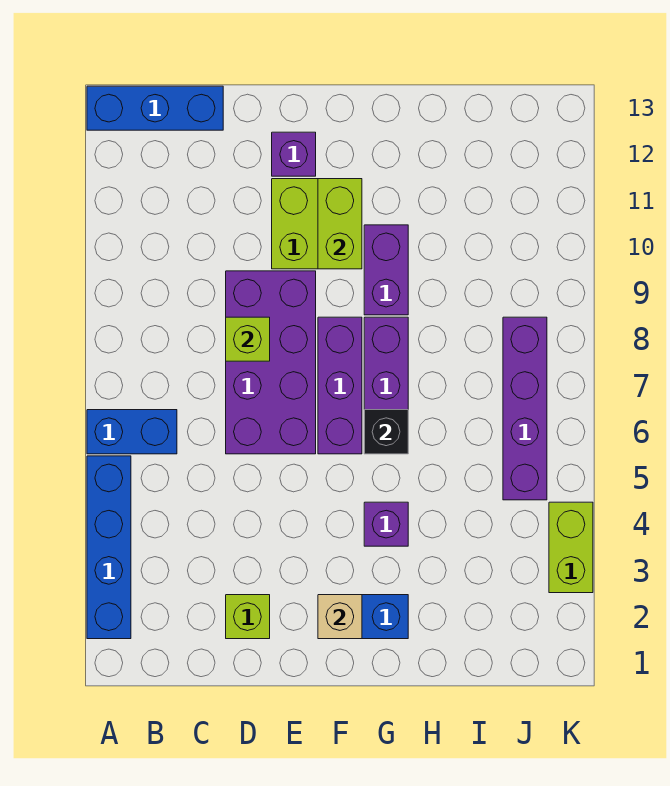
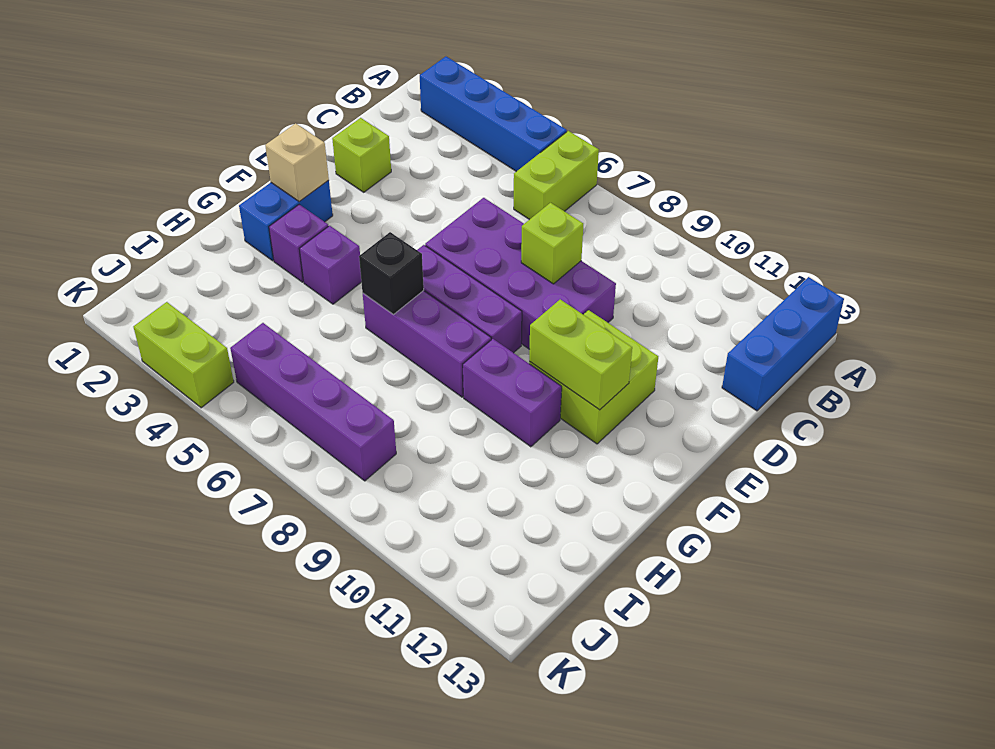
blue 1x2 brick [87,410,177,454] -> lime 1x2 brick [514,131,599,220]
purple 1x1 brick [272,132,316,176] -> purple 1x1 brick moved to [269,205,328,282]

